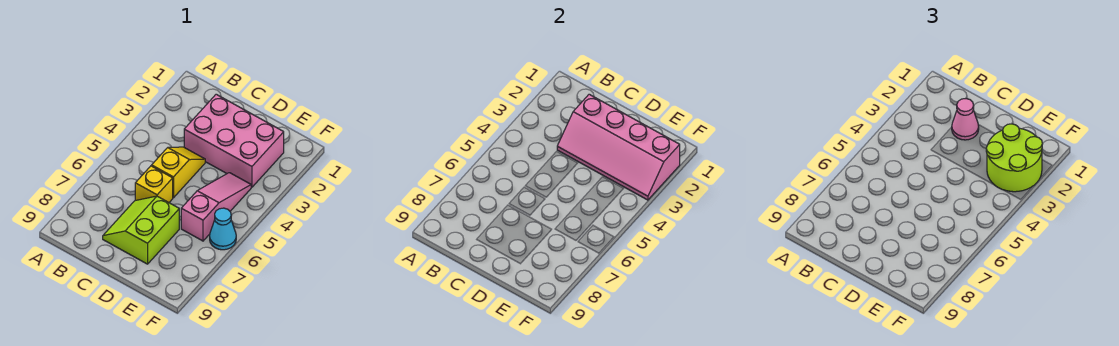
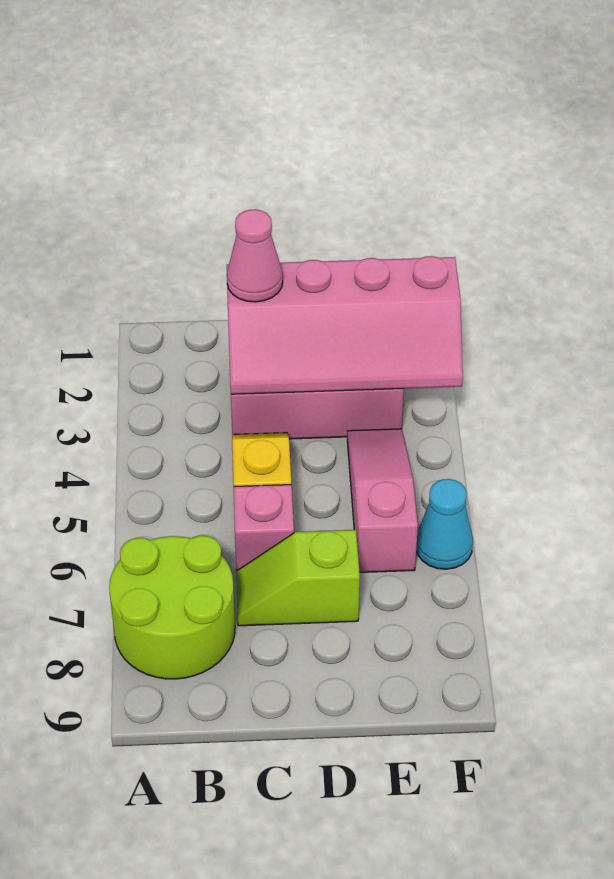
yellow 1x1 brick [135,166,173,202] -> pink 1x1 brick [234,485,294,571]
lime 2x2 slope [103,196,179,264] -> lime 1x2 slope [236,530,360,626]
lime 2x2 round brick [986,124,1042,192] -> lime 2x2 round brick moved to [109,536,235,679]

